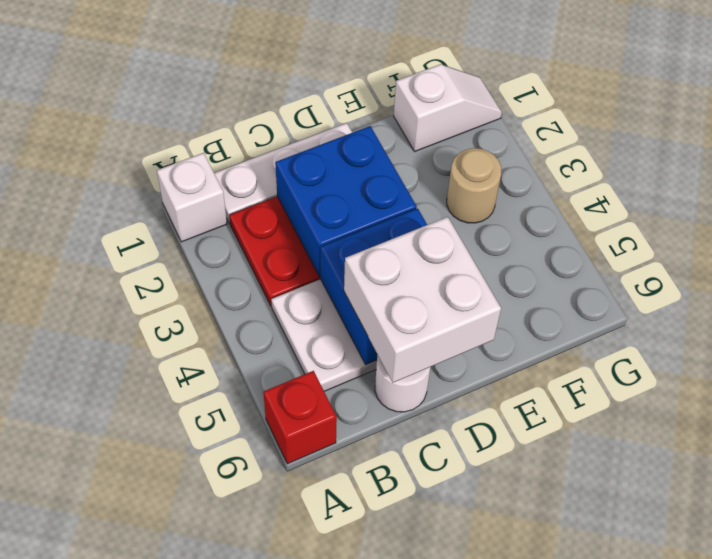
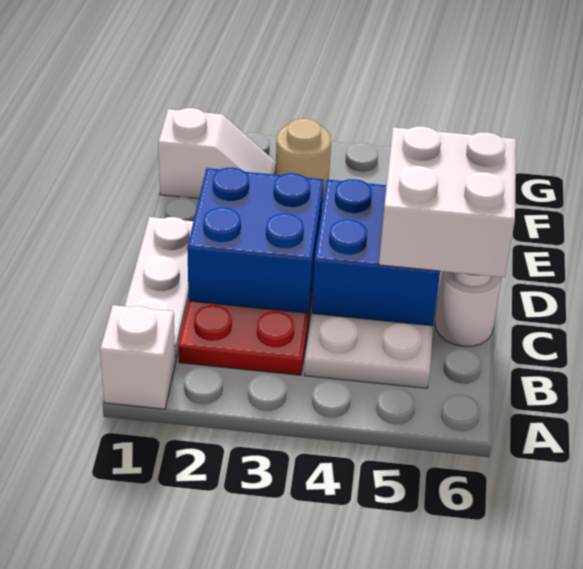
red 1x1 brick [263,371,337,464] -> none
white 1x2 slope [394,64,502,152] -> white 1x2 slope turned to [158,108,276,199]

